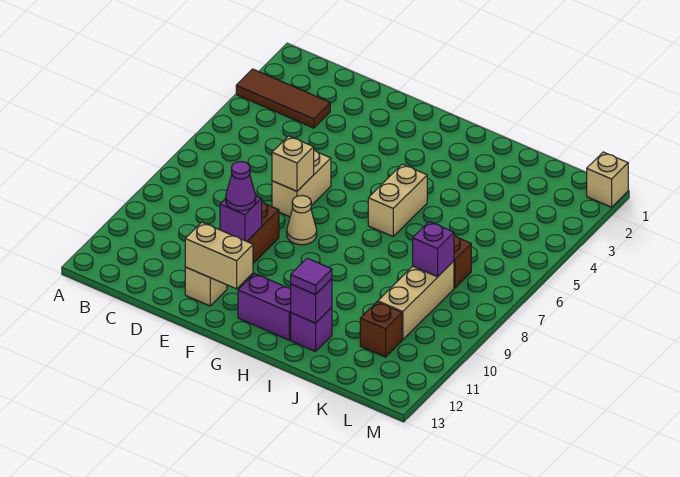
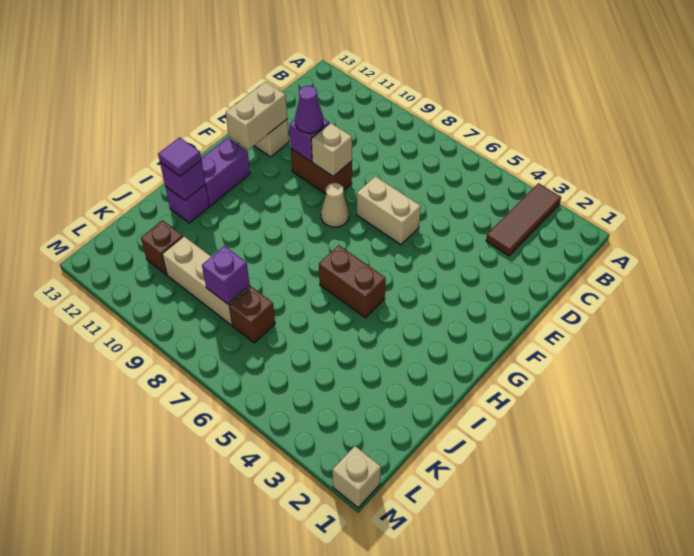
tan 1x1 brick [272,136,314,191] -> tan 1x1 brick moved to [311,123,352,176]
tan 1x2 brick [368,164,427,236] -> brown 1x2 brick [319,245,386,318]

